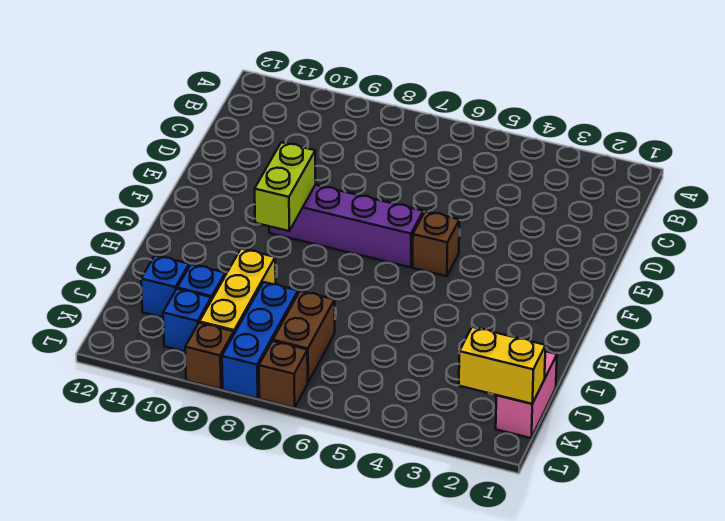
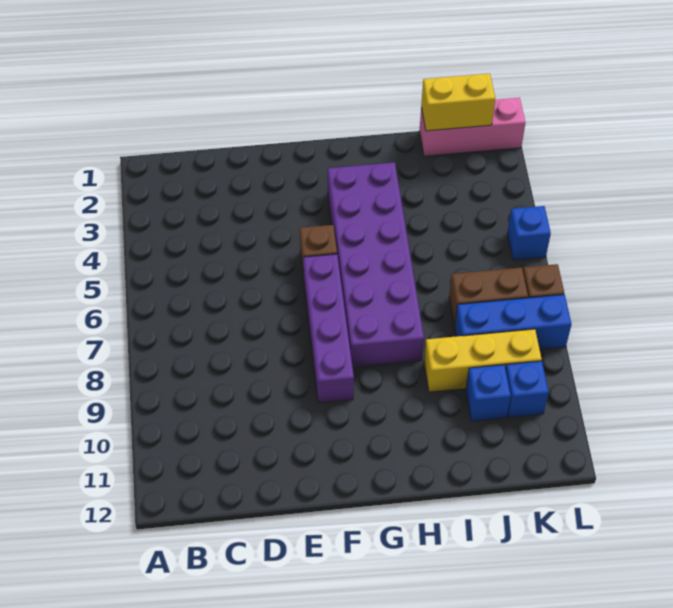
lime 1x2 brick [255,142,316,231] -> none
none -> purple 2x6 brick [328,162,424,367]
pink 1x2 brick [496,351,557,438] -> pink 1x3 brick [419,98,525,156]
blue 1x1 brick [141,255,189,318] -> blue 1x1 brick moved to [507,206,551,260]
yellow 1x2 brick [459,327,546,404] -> yellow 1x2 brick turned to [421,74,495,131]
brown 1x1 brick [185,323,234,389] -> none

